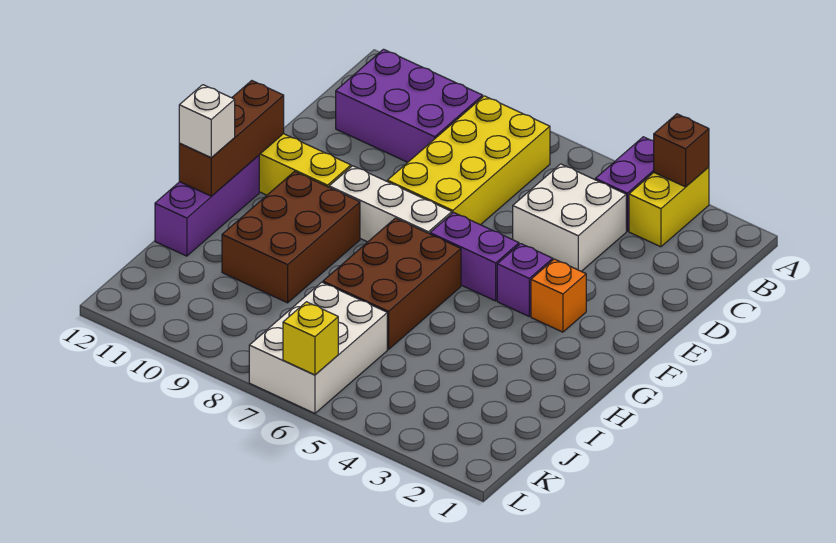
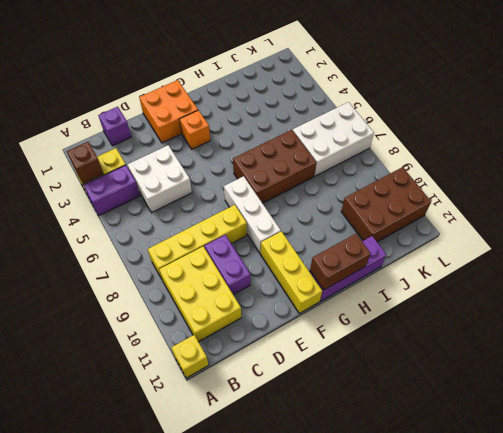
yellow 2x4 brick [387,96,550,225] -> yellow 1x4 brick [148,205,247,279]
purple 2x3 brick [336,49,483,162] -> yellow 2x3 brick [159,247,241,342]
none -> orange 2x2 brick [139,80,198,143]
purple 1x1 brick [497,244,553,316] -> purple 1x1 brick moved to [98,107,131,146]
purple 1x2 brick [430,213,519,301] -> purple 1x2 brick moved to [205,235,250,295]
brown 1x3 brick [179,81,284,196] -> brown 1x2 brick [310,234,370,290]
brown 2x3 brick [222,172,360,303] -> brown 2x3 brick moved to [341,167,431,242]
white 1x1 brick [179,85,235,158] -> none
yellow 1x1 brick [283,302,338,375] -> yellow 1x1 brick moved to [171,335,208,378]

